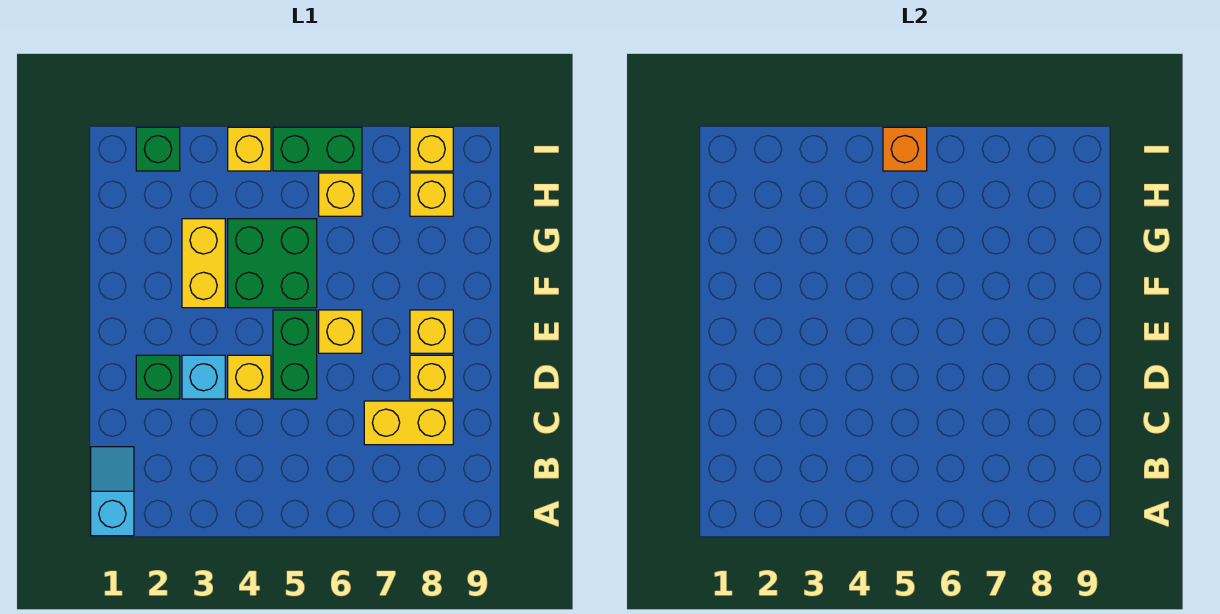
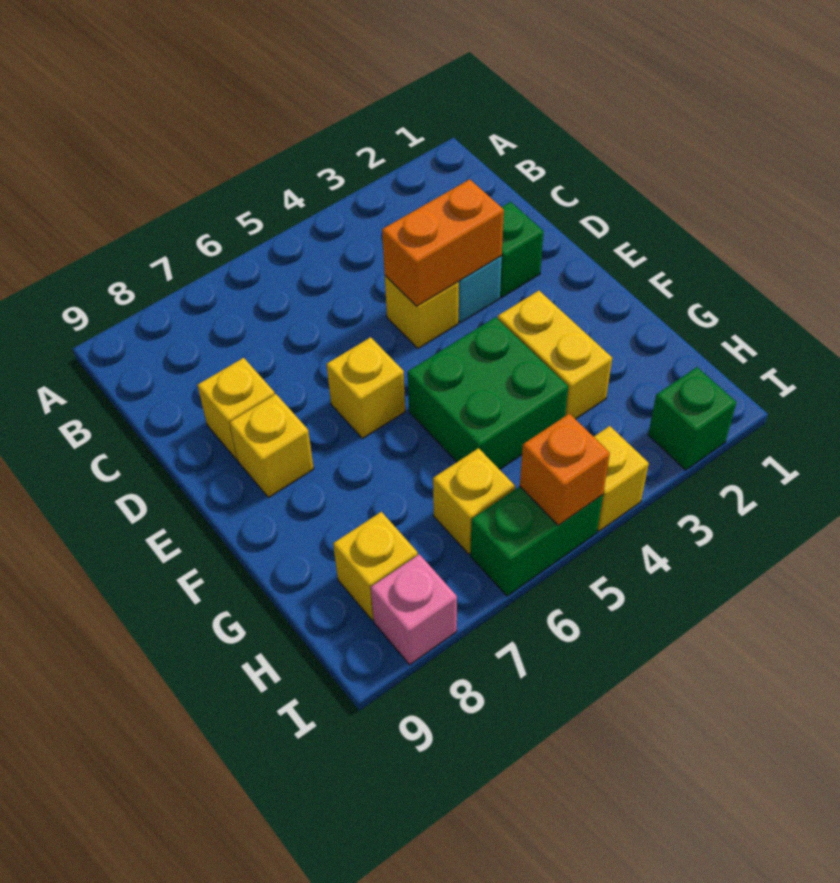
cyan 1x2 slope [91,447,134,536] -> none
yellow 1x2 brick [364,401,453,445] -> none
none -> orange 1x2 brick [382,179,504,306]
green 1x2 brick [273,310,317,399] -> none
yellow 1x1 brick [410,127,453,171] -> pink 1x1 brick [371,554,457,665]

